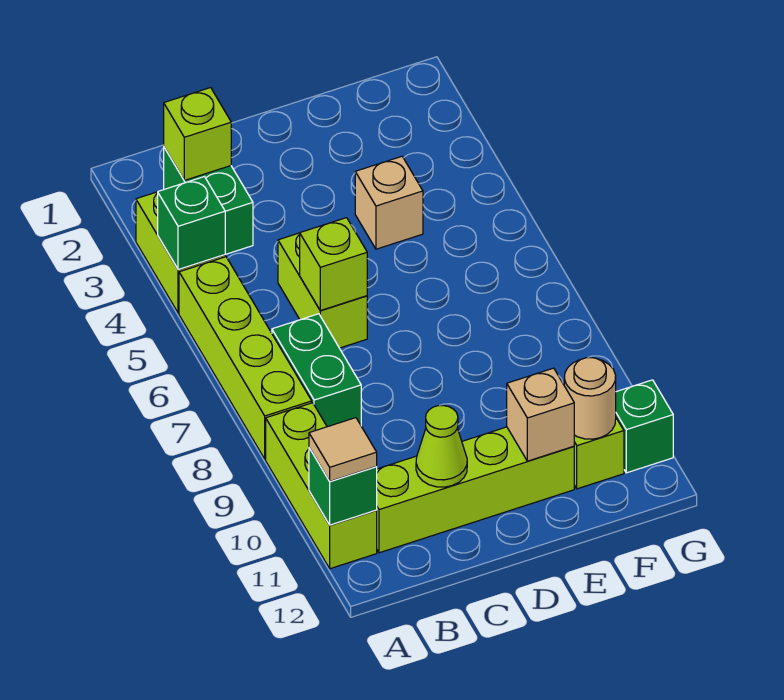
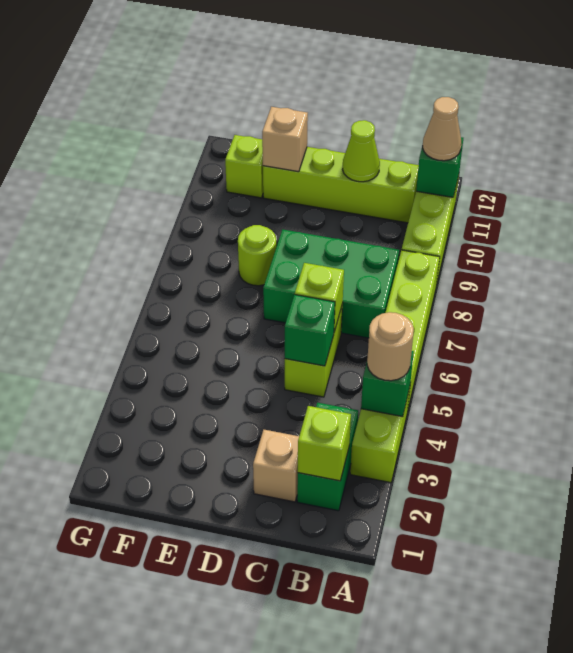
tan 1x1 tile [309,418,377,481] -> tan 1x1 cone [423,97,461,161]
green 1x2 brick [272,314,361,427] -> green 2x3 brick [263,229,399,338]
tan 1x1 brick [355,156,423,249] -> tan 1x1 brick moved to [253,430,299,502]
none -> lime 1x1 round brick [238,225,276,286]
tan 1x1 round brick [564,358,616,439] -> tan 1x1 round brick moved to [367,312,414,381]
green 1x1 brick [616,380,673,473] -> green 1x1 brick moved to [285,295,335,366]

